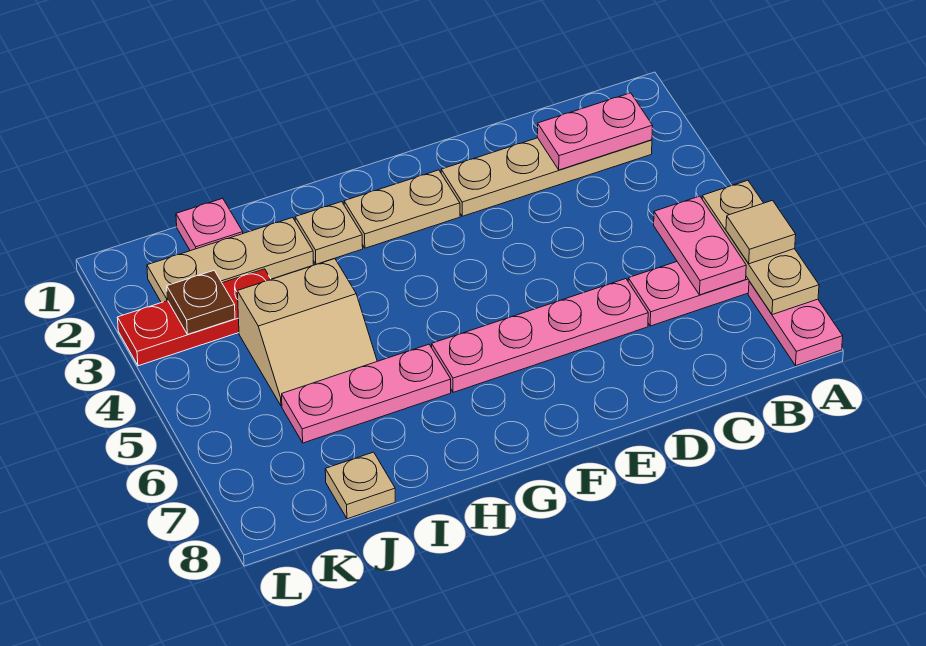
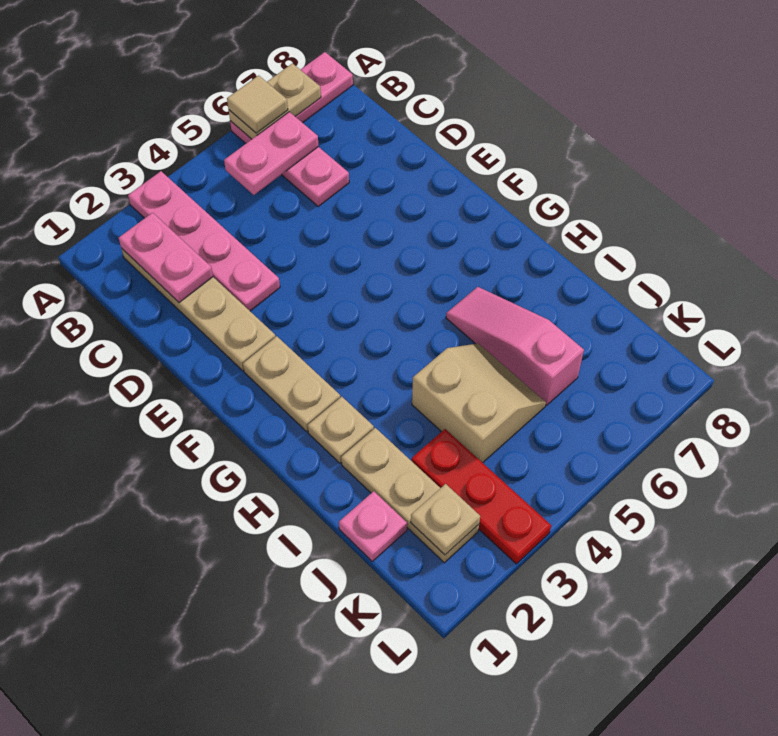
tan 1x3 plate [702,180,819,315] -> tan 1x2 plate [229,63,321,139]
pink 1x4 plate [432,279,648,392] -> pink 1x4 plate moved to [128,171,280,311]
pink 1x3 plate [282,344,451,443] -> pink 1x3 slope [446,287,584,405]
tan 1x1 plate [325,452,395,519] -> tan 1x1 plate moved to [411,484,480,555]
brown 1x1 plate [167,271,235,334] -> none

